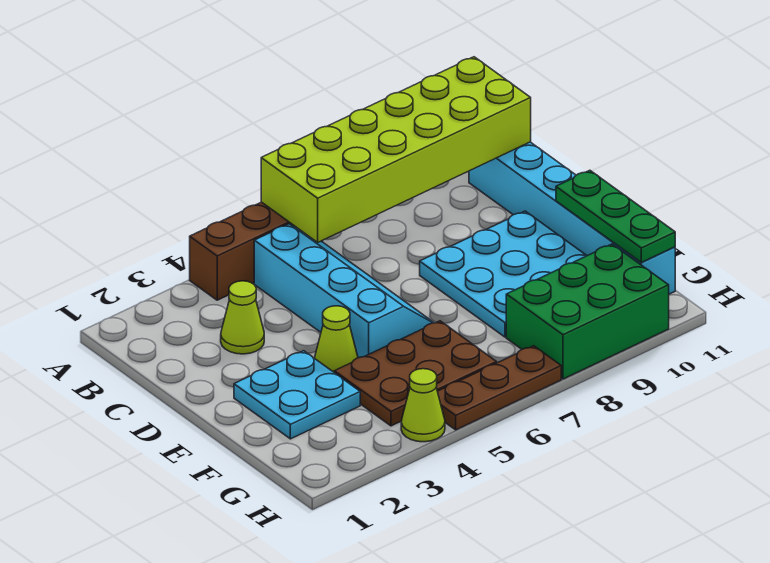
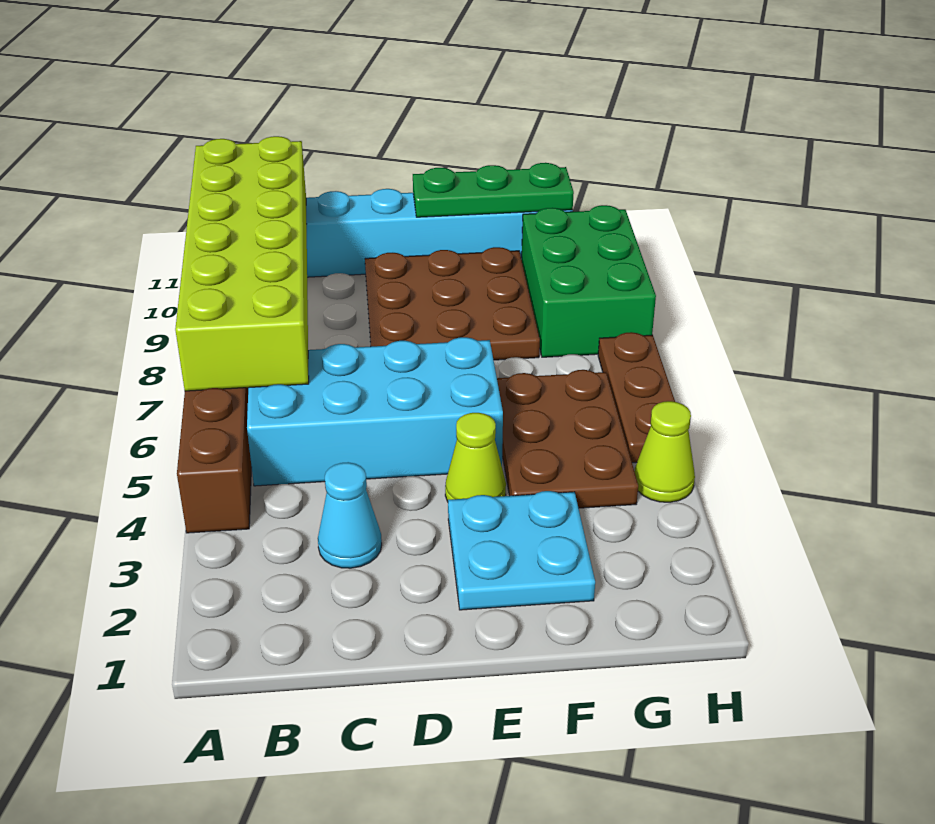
cyan 2x4 slope [254,224,434,358] -> cyan 2x4 brick [247,337,503,486]
lime 1x1 cone [221,281,264,354] -> cyan 1x1 cone [318,462,382,568]
cyan 3x3 plate [420,211,587,337] -> brown 3x3 plate [365,247,540,360]

